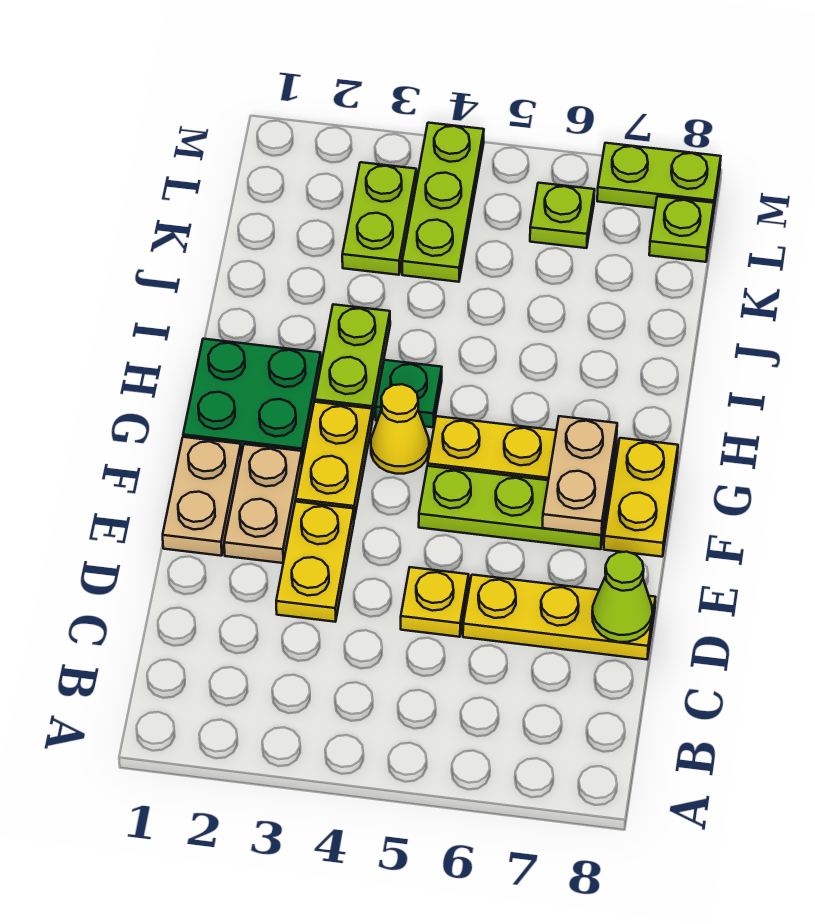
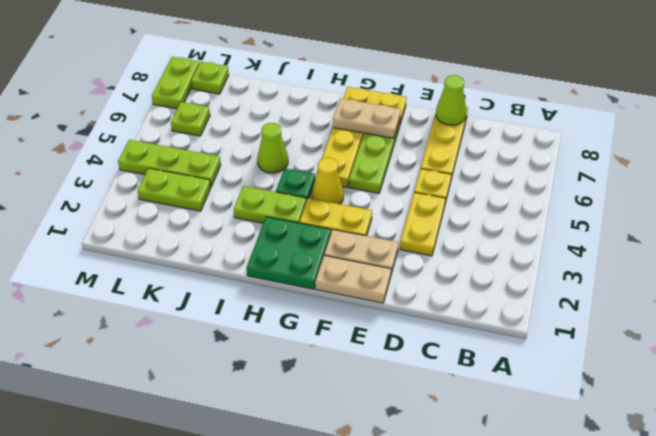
yellow 1x2 plate [276,501,354,622] -> yellow 1x2 plate turned to [400,192,446,256]
none -> lime 1x1 cone [257,123,288,173]

